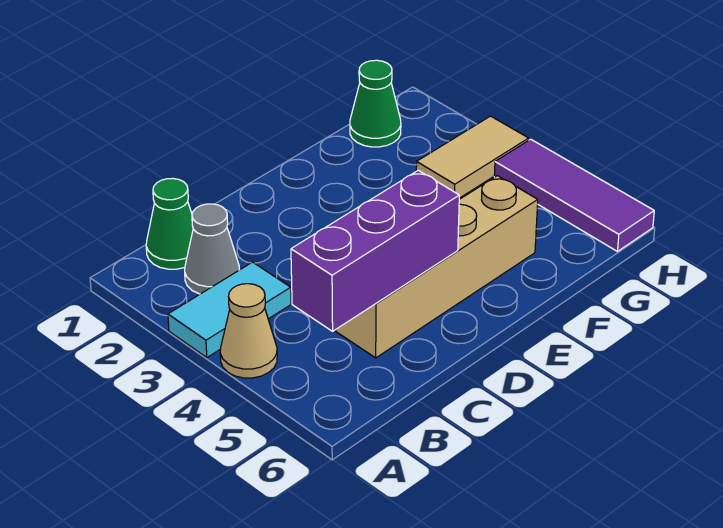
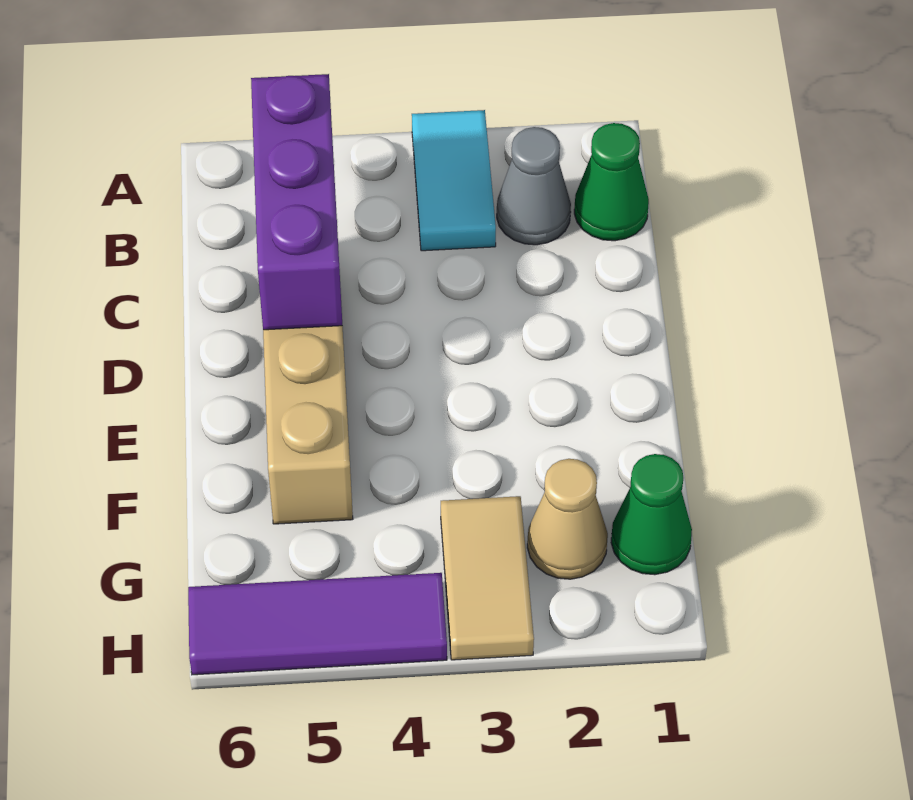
tan 1x1 cone [220,284,277,378] -> tan 1x1 cone moved to [527,459,608,579]

